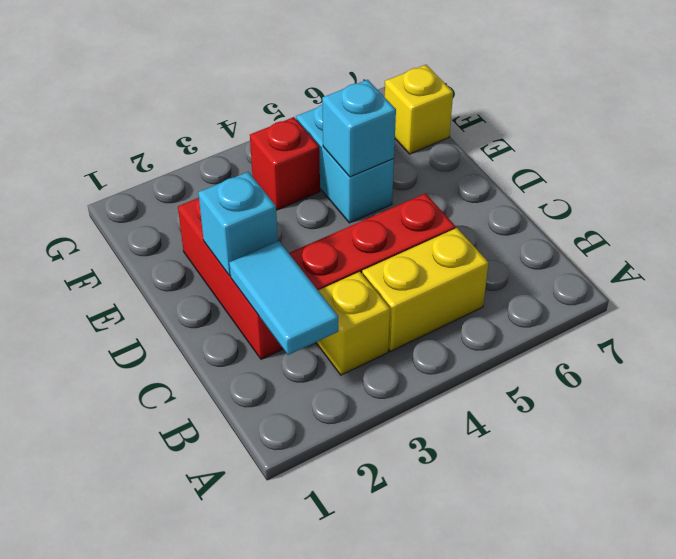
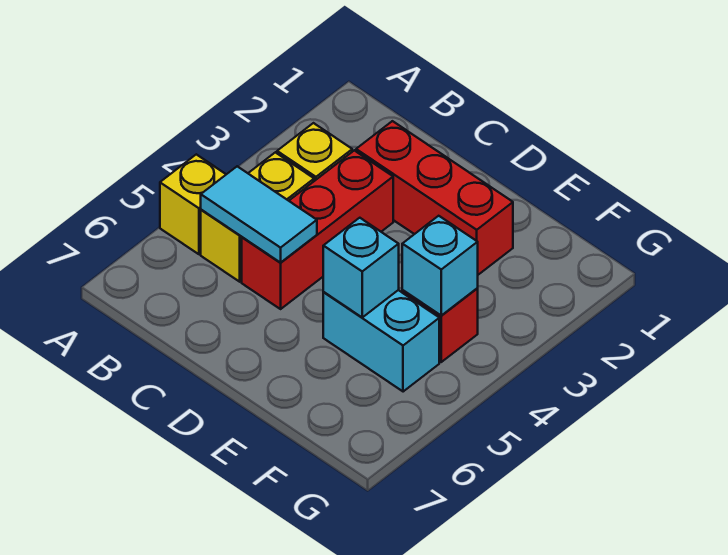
cyan 1x2 tile [229,241,338,355] -> cyan 1x2 tile moved to [201,166,317,263]
cyan 1x1 brick [198,172,278,276] -> cyan 1x1 brick moved to [402,216,478,315]
yellow 1x1 brick [385,65,453,154] -> yellow 1x1 brick moved to [160,154,226,254]

